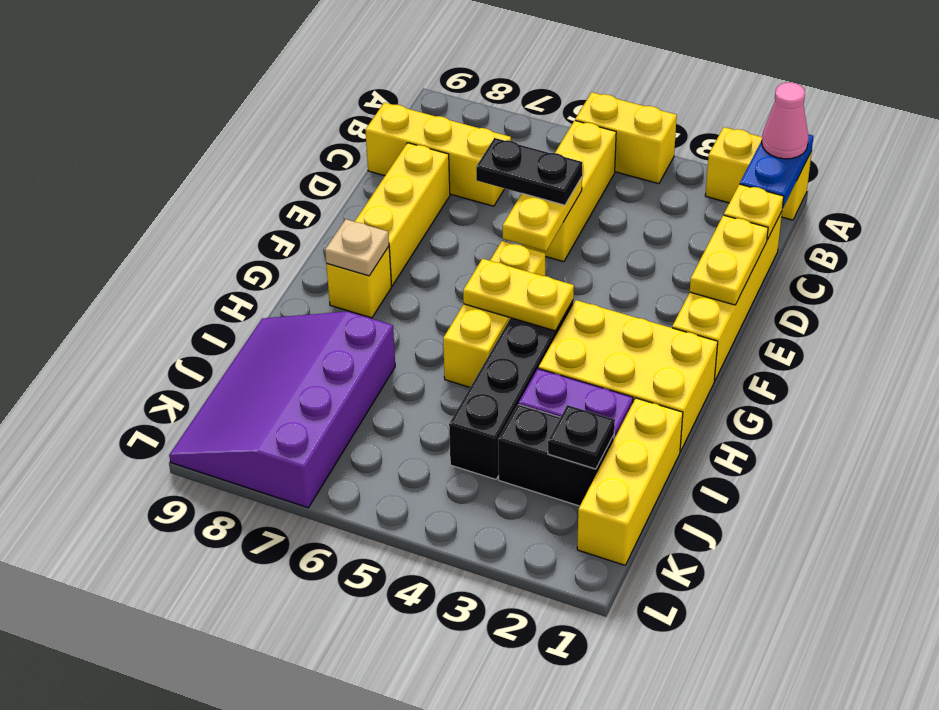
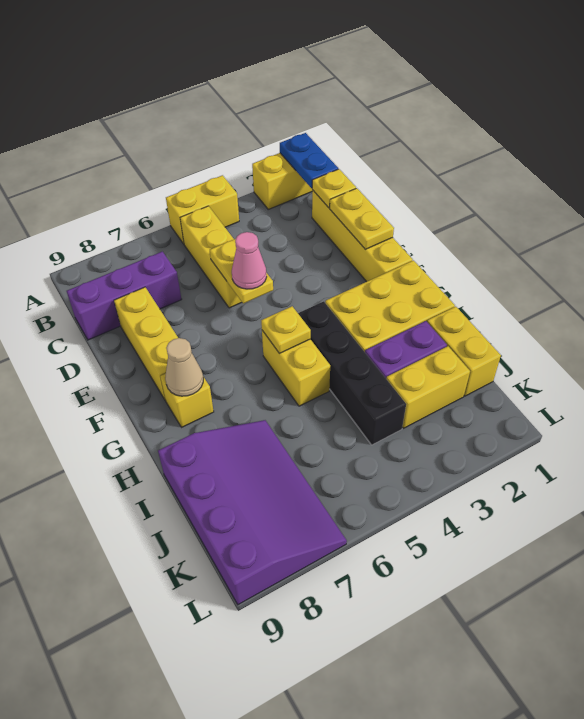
pink 1x1 cone [762,82,809,159] -> pink 1x1 cone moved to [232,232,266,289]
yellow 1x3 brick [365,102,511,206] -> purple 1x3 brick [67,251,182,340]
black 1x2 plate [476,138,583,205] -> none
yellow 1x3 brick [443,241,545,387] -> yellow 1x2 brick [262,330,330,406]
yellow 1x2 plate [463,259,574,331] -> yellow 1x1 plate [261,306,311,353]
tan 1x1 plate [325,219,389,276] -> tan 1x1 cone [165,338,203,396]
yellow 1x3 brick [577,398,683,565] -> yellow 1x2 brick [427,306,501,396]
purple 3x4 slope [169,311,395,508] -> purple 3x4 slope turned to [158,420,347,605]
black 1x2 brick [498,404,614,506] -> yellow 1x2 brick [386,346,470,428]
black 1x1 plate [548,405,615,469] -> none

